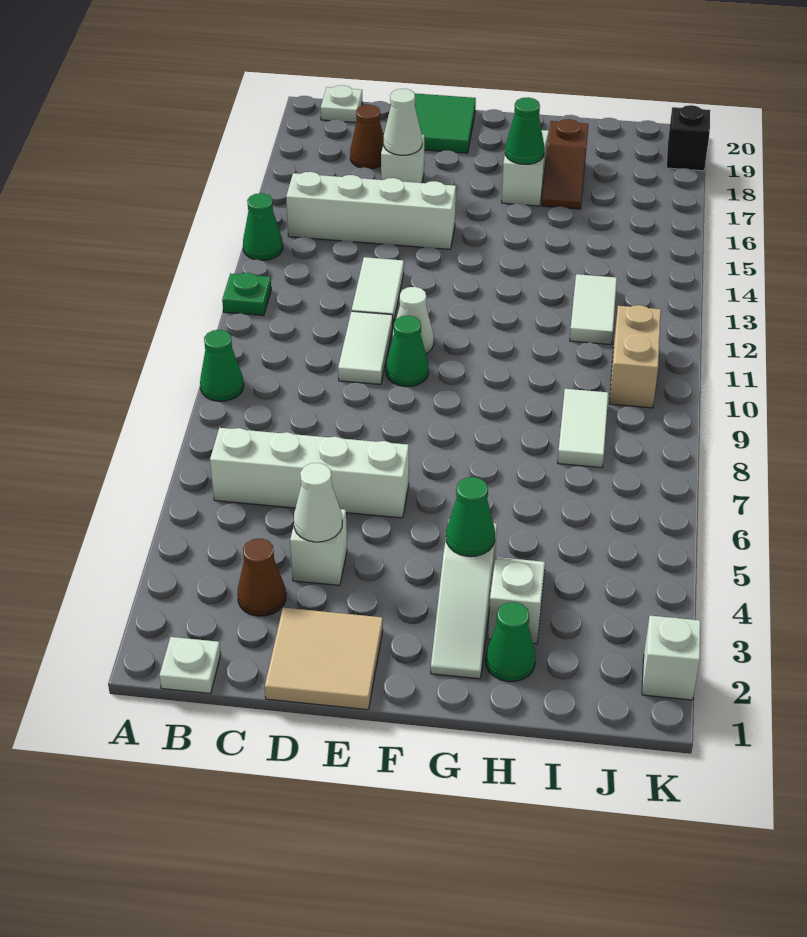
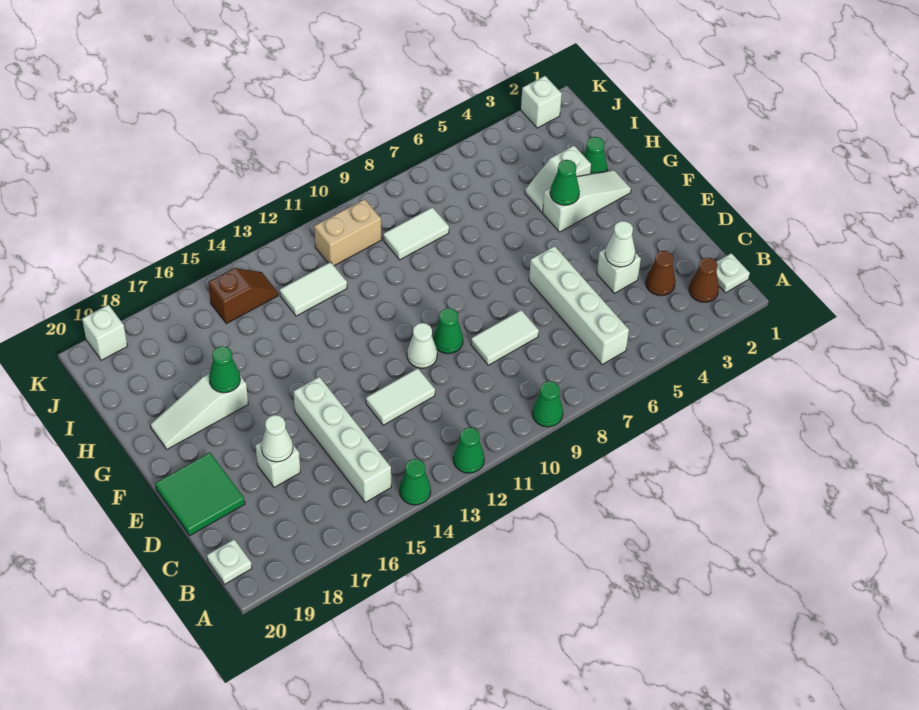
green 1x1 plate [222,273,271,316] -> green 1x1 cone [453,428,484,473]
brown 1x1 cone [350,105,384,169] -> brown 1x1 cone moved to [689,257,719,302]
tan 2x2 tile [265,608,383,710] -> none
white 1x2 tile [338,311,393,384] -> white 1x2 tile moved to [471,310,539,365]
brown 1x2 slope [542,119,588,209] -> brown 1x2 slope moved to [208,268,278,324]
black 1x1 brick [666,105,710,171] -> white 1x1 brick [82,305,127,360]

